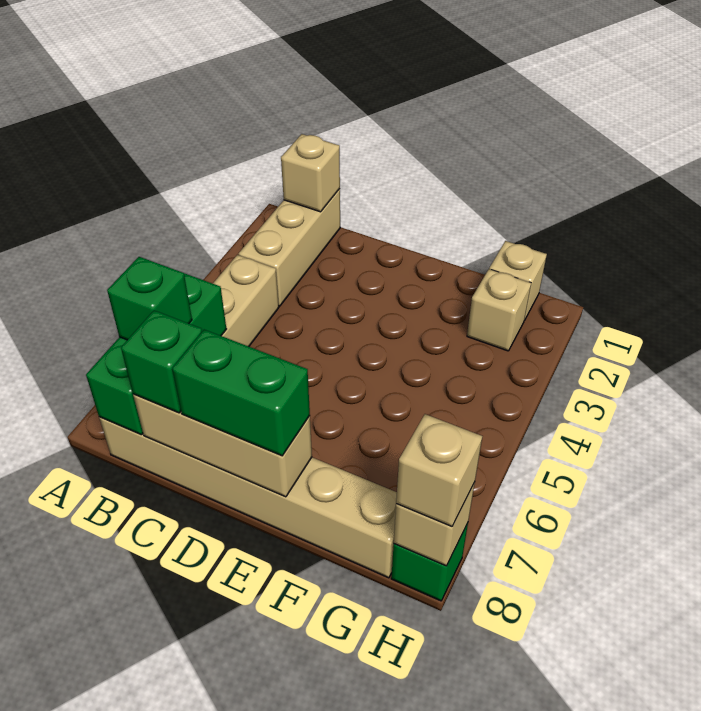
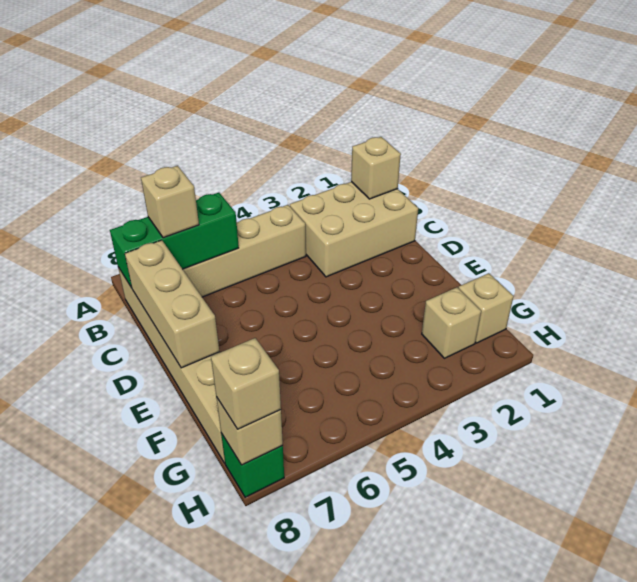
tan 1x3 brick [238,189,340,306] -> tan 2x3 brick [290,182,418,277]
green 1x1 brick [107,257,192,340] -> tan 1x1 brick [141,166,199,238]
green 1x1 brick [121,310,202,413] -> none
green 1x2 brick [172,330,310,456] -> none

